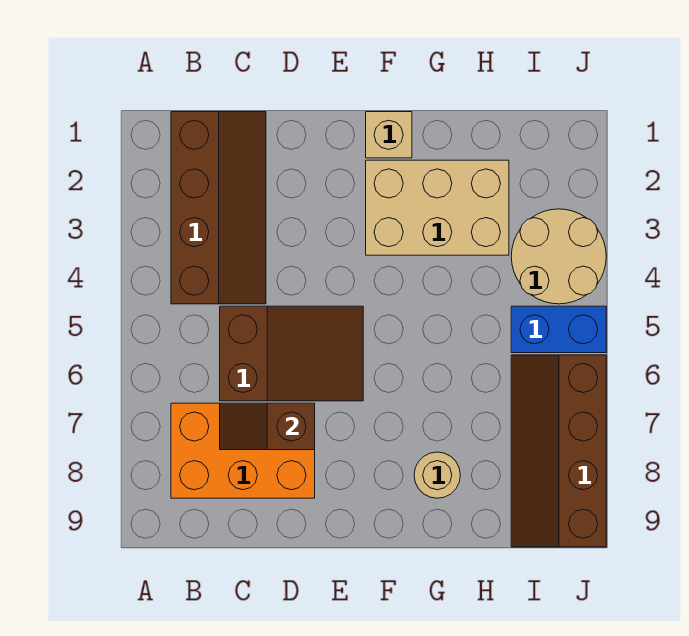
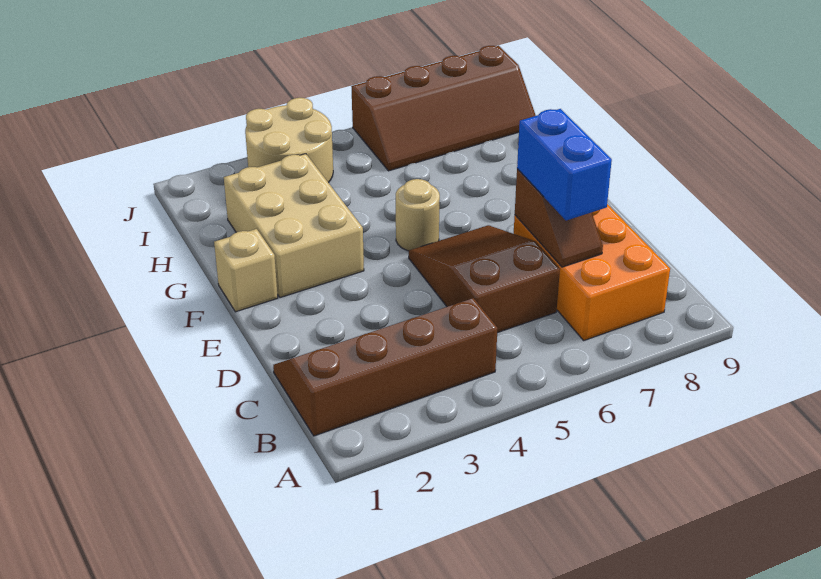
tan 1x1 round brick [414,452,460,498] -> tan 1x1 round brick moved to [396,179,440,251]
blue 1x2 brick [511,306,606,353] -> blue 1x2 brick moved to [517,109,612,220]

